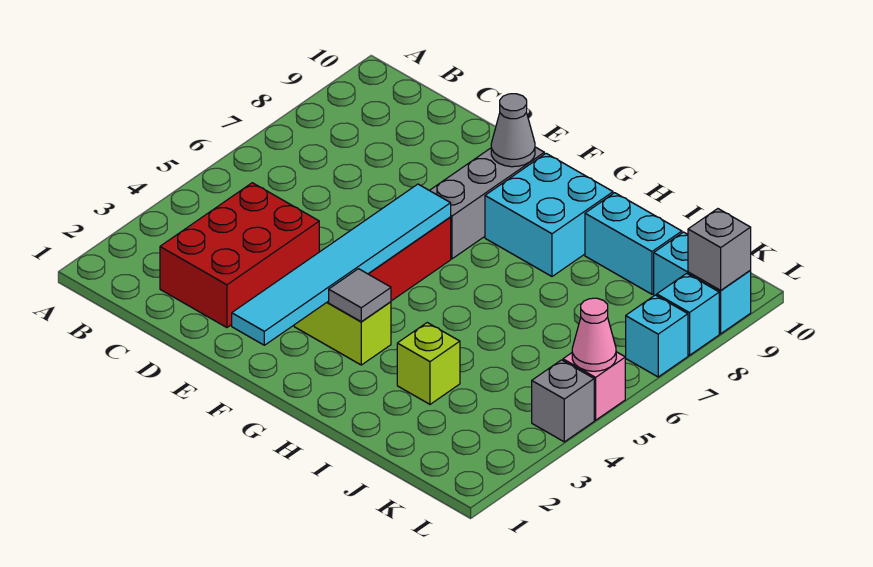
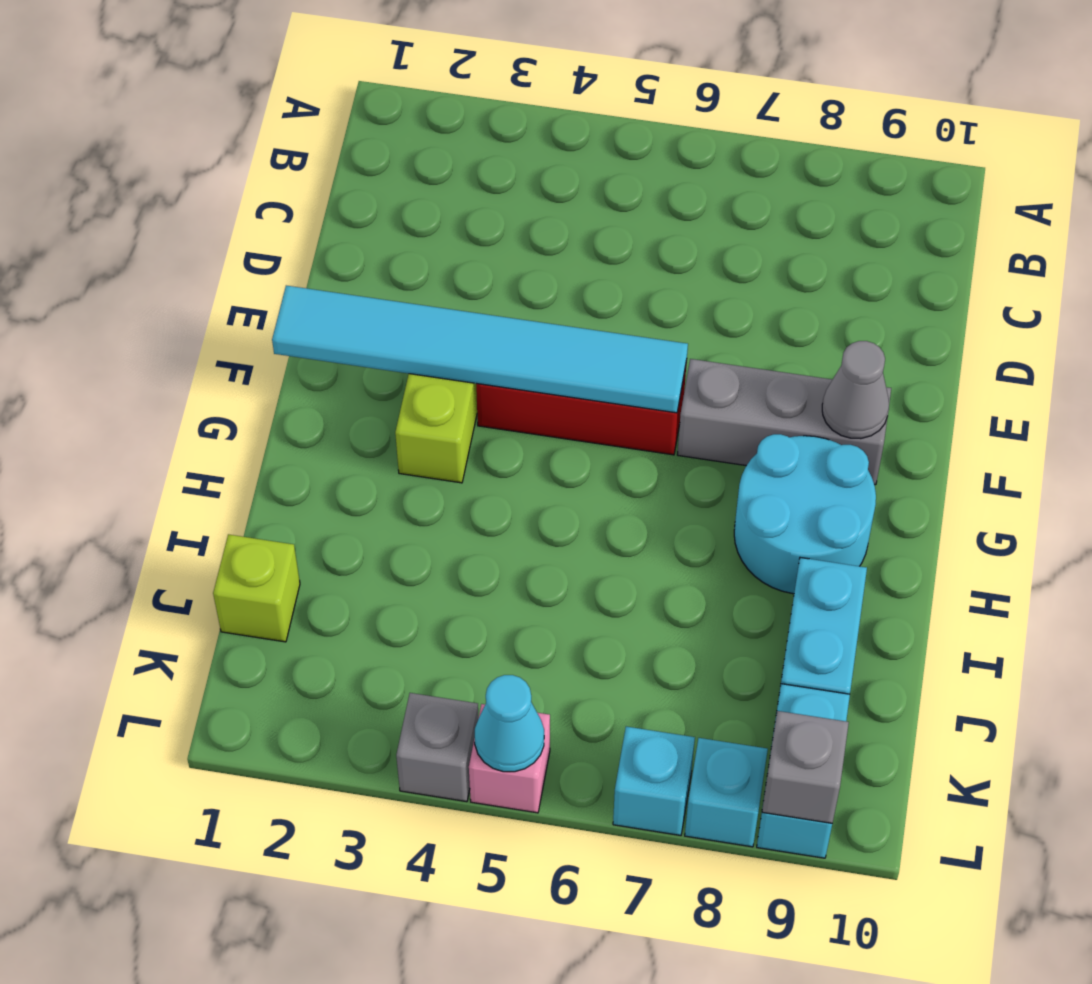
red 2x3 brick [160,183,319,328] -> none
grey 1x1 tile [329,269,391,322] -> none
cyan 2x2 brick [485,153,613,276] -> cyan 2x2 round brick [734,434,876,594]
lime 1x1 brick [397,323,460,404] -> lime 1x1 brick moved to [213,534,300,642]
pink 1x1 cone [572,298,616,371] -> cyan 1x1 cone [475,675,544,772]

